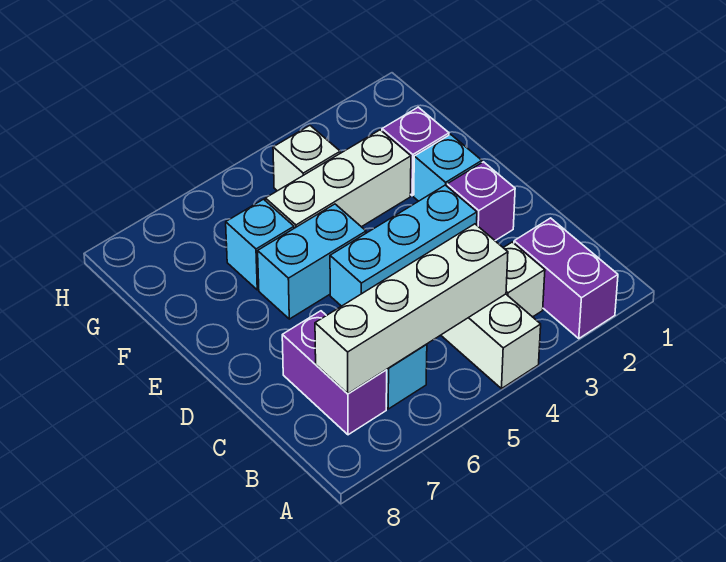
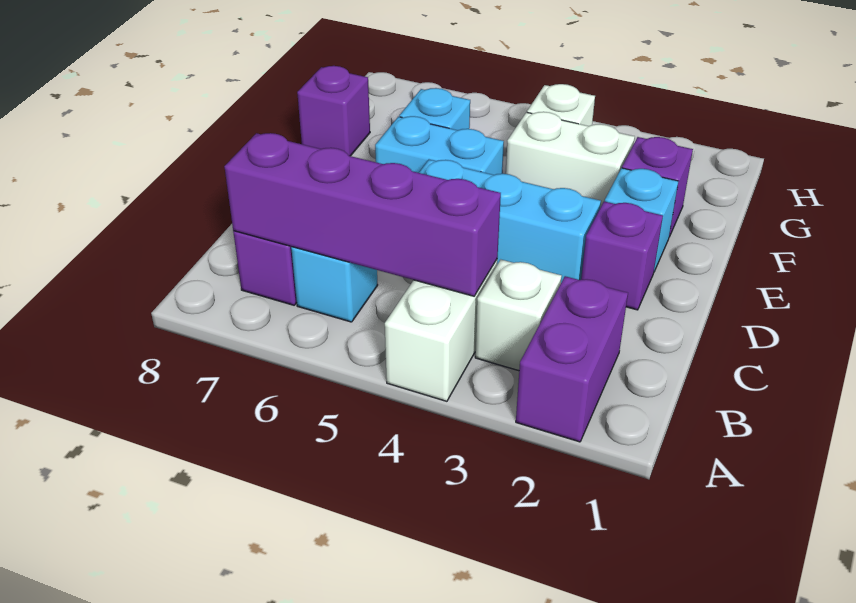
white 1x4 brick [315,224,508,394] -> purple 1x4 brick [224,133,501,296]
white 1x3 brick [265,130,411,228] -> white 1x2 brick [506,112,635,208]
none -> purple 1x1 brick [297,66,370,156]

